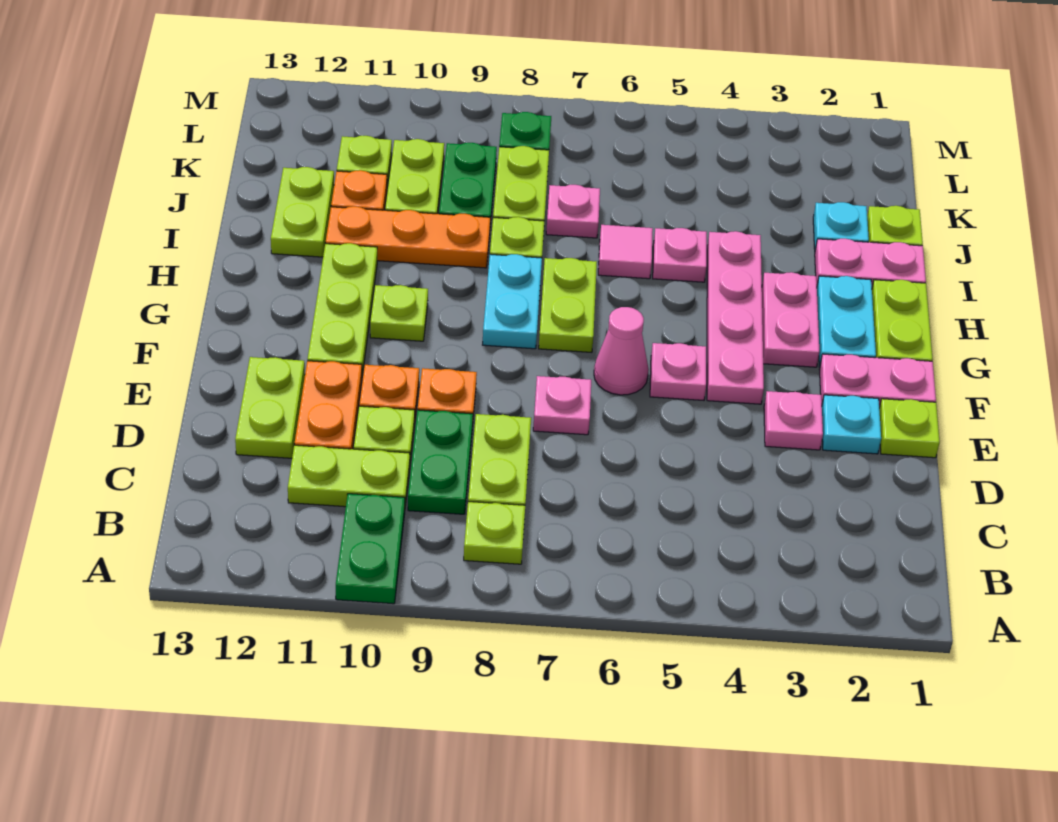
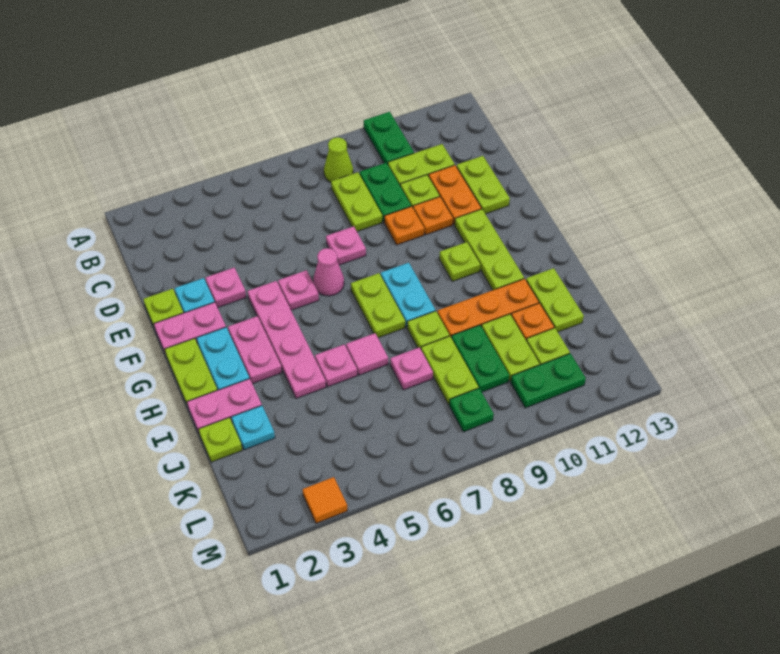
lime 1x1 plate [464,502,525,564] -> lime 1x1 cone [324,137,353,182]
none -> green 1x2 plate [511,353,586,408]
none -> orange 1x1 tile [302,477,347,523]

